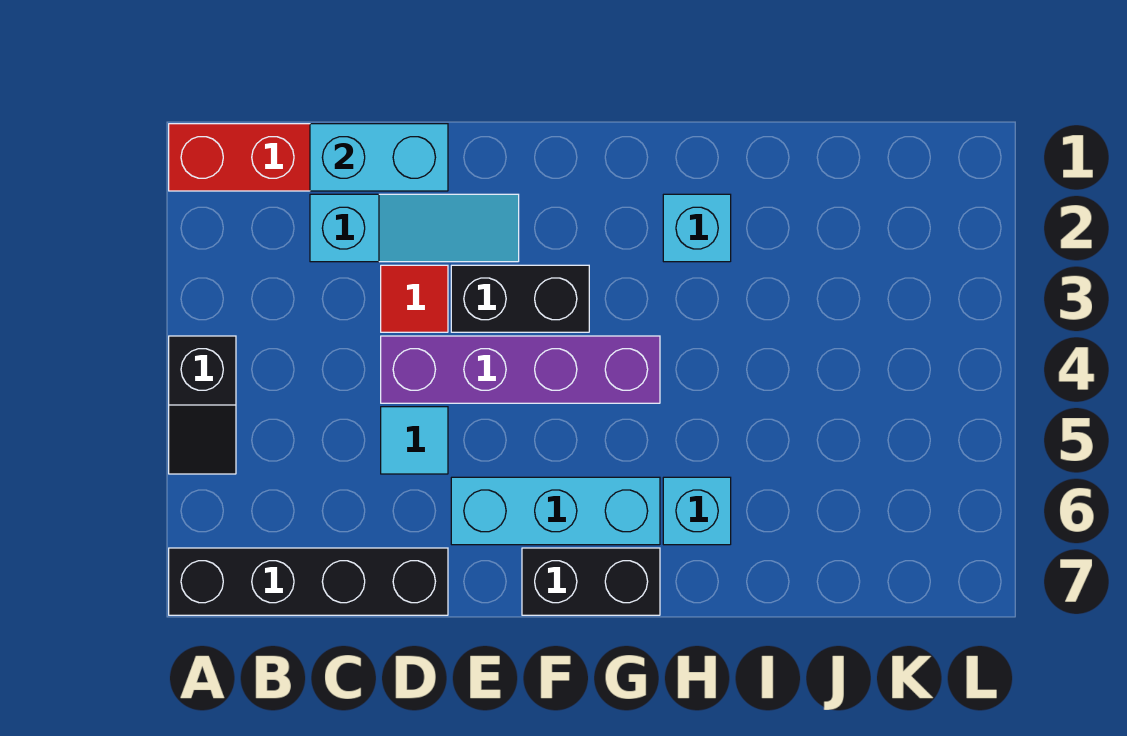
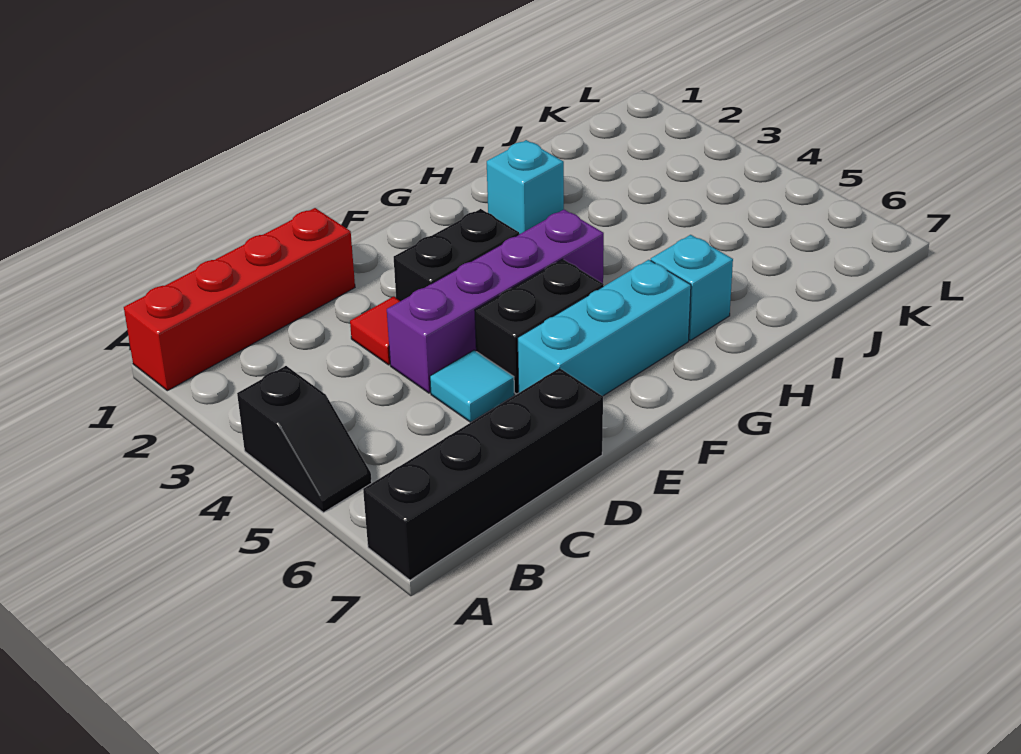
cyan 1x2 brick [310,124,448,191] -> none
cyan 1x3 slope [310,194,519,262] -> none
black 1x2 brick [522,548,660,615] -> black 1x2 brick moved to [475,259,604,394]

